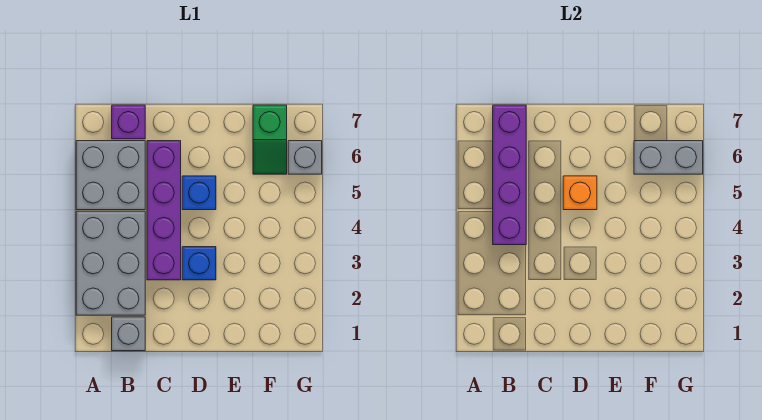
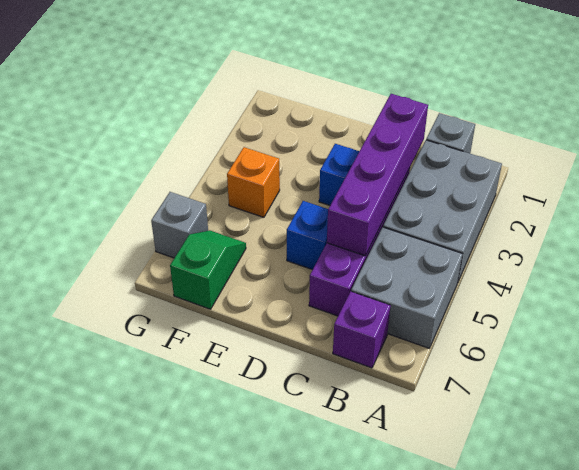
purple 1x4 brick [493,105,526,245] -> purple 1x4 brick moved to [327,94,428,256]
orange 1x1 brick [563,176,597,210] -> orange 1x1 brick moved to [227,147,280,217]
grey 1x2 brick [634,141,703,174] -> none

